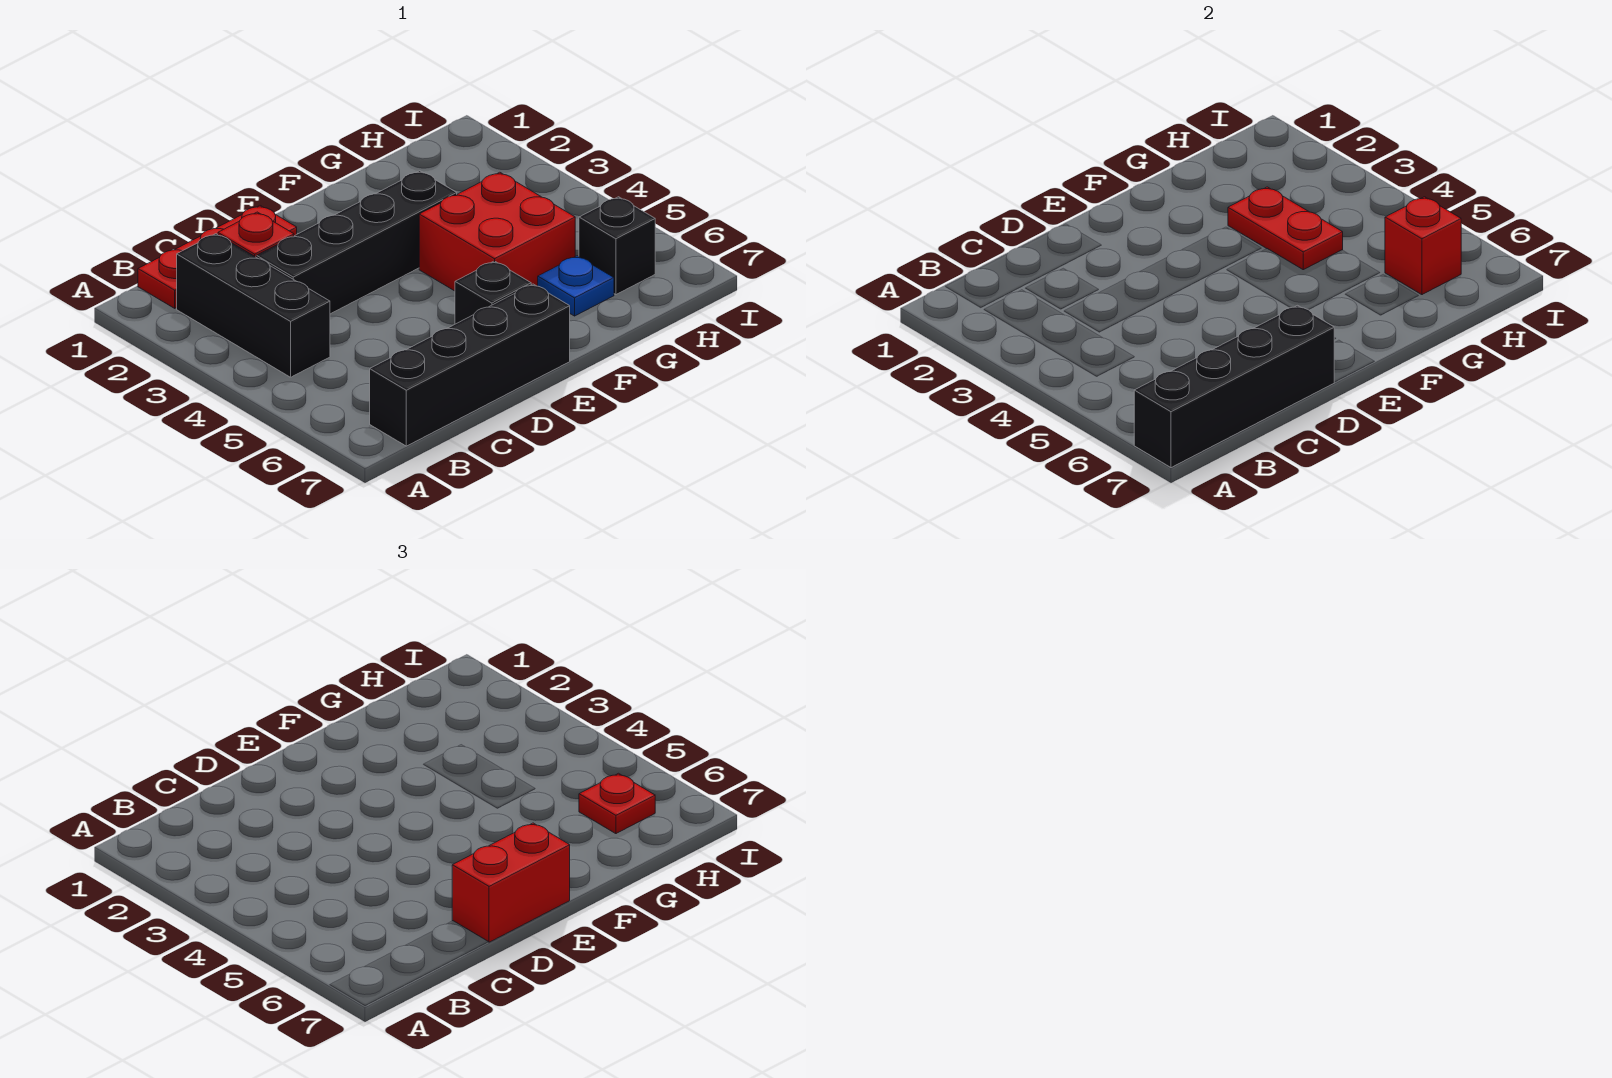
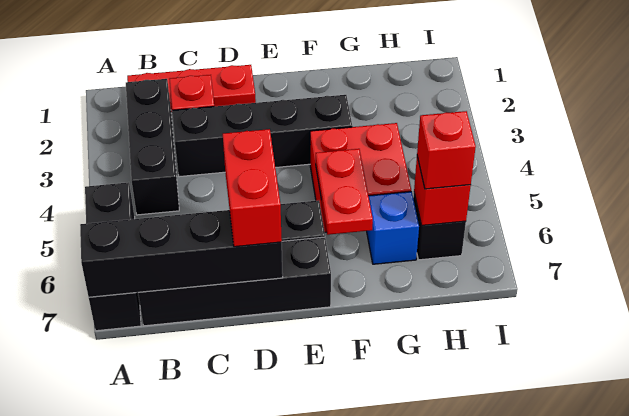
none -> black 1x3 brick [85,182,141,331]
red 1x2 brick [452,823,570,942] -> red 1x2 brick turned to [223,129,282,247]
red 1x2 plate [1228,187,1343,270] -> red 1x2 plate moved to [316,149,373,235]
blue 1x1 plate [538,256,614,316] -> blue 1x1 brick [367,192,419,264]
red 1x1 plate [579,773,655,834] -> red 1x1 brick [417,111,476,189]

